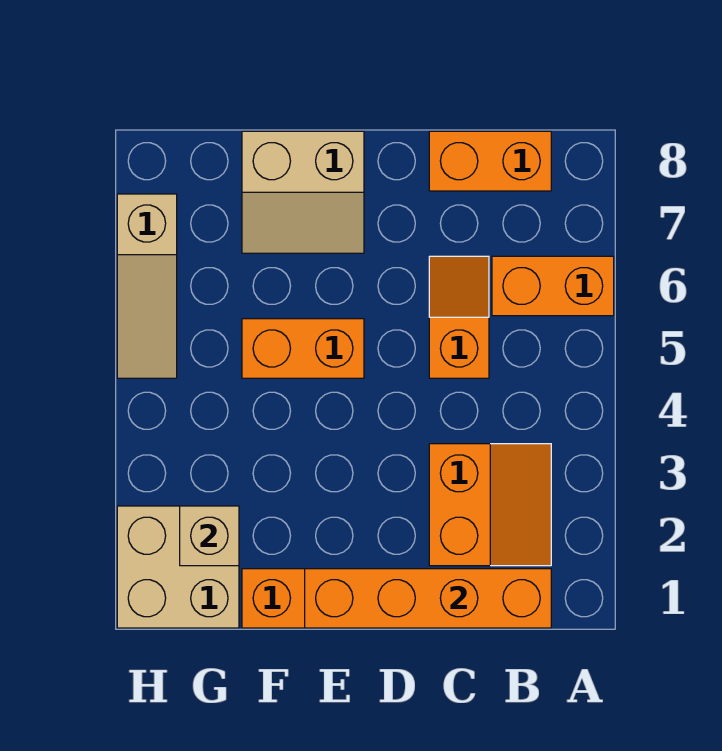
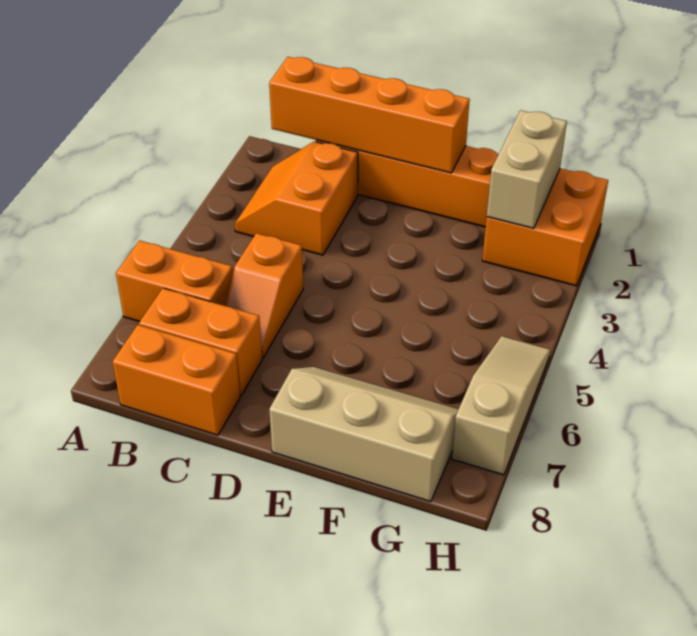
orange 1x2 brick [242,319,364,378] -> orange 1x2 brick moved to [139,288,262,395]
tan 2x2 slope [242,131,364,253] -> tan 2x3 slope [269,367,459,502]
tan 2x2 brick [117,506,239,628] -> orange 2x2 brick [482,168,608,286]
tan 1x1 brick [180,506,239,566] -> tan 1x2 brick [487,110,567,228]

